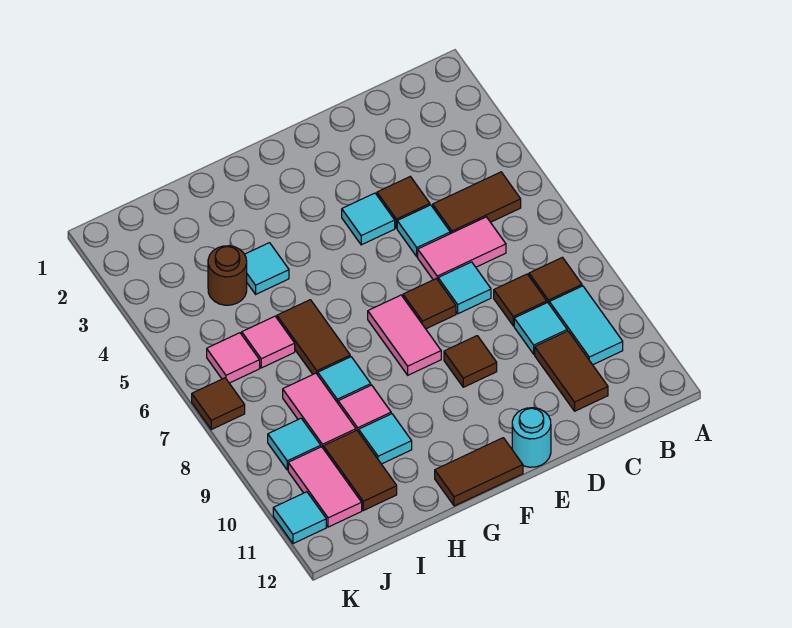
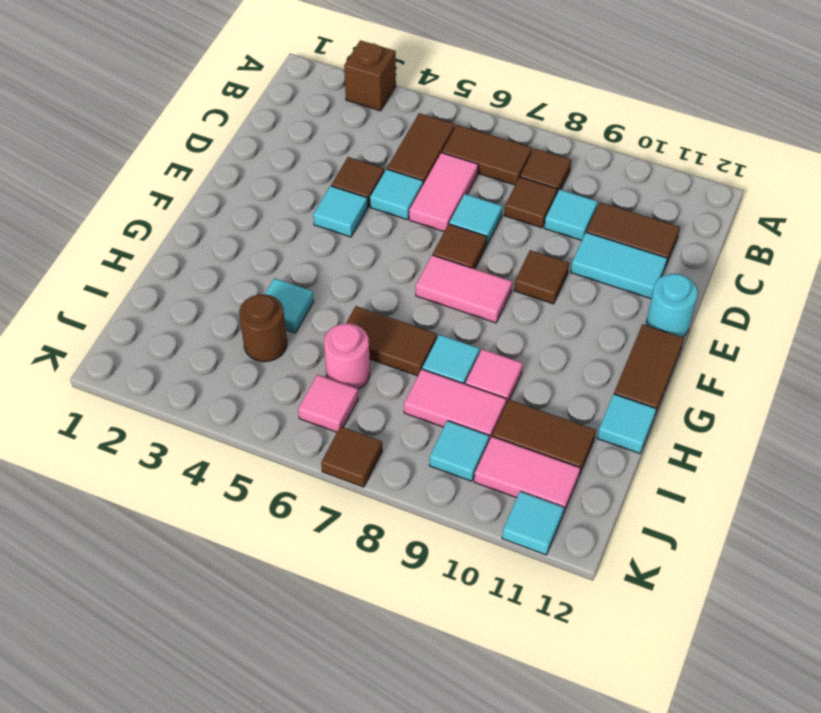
none -> brown 1x1 brick [344,40,396,111]
none -> brown 1x2 tile [442,125,532,185]
cyan 1x2 tile [549,286,623,365] -> cyan 1x2 tile moved to [571,232,667,299]
cyan 1x1 tile [359,414,412,464] -> cyan 1x1 tile moved to [597,394,656,453]
pink 1x1 tile [242,316,295,368] -> pink 1x1 round brick [324,323,370,389]

